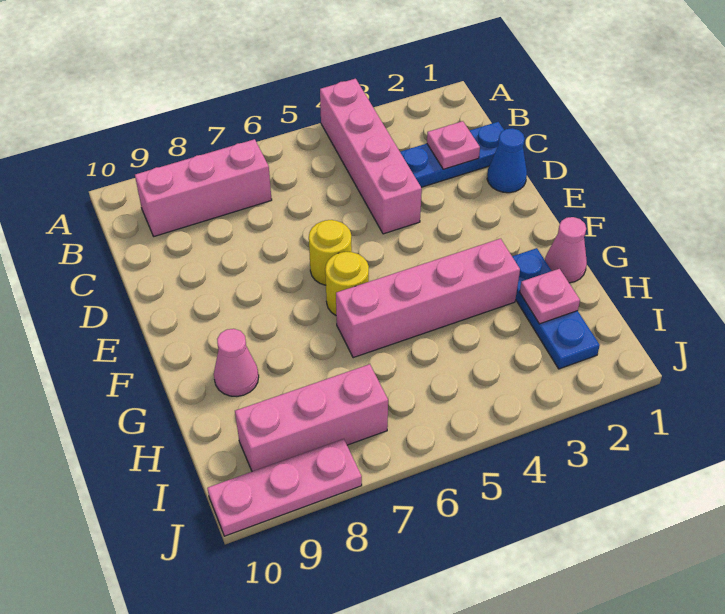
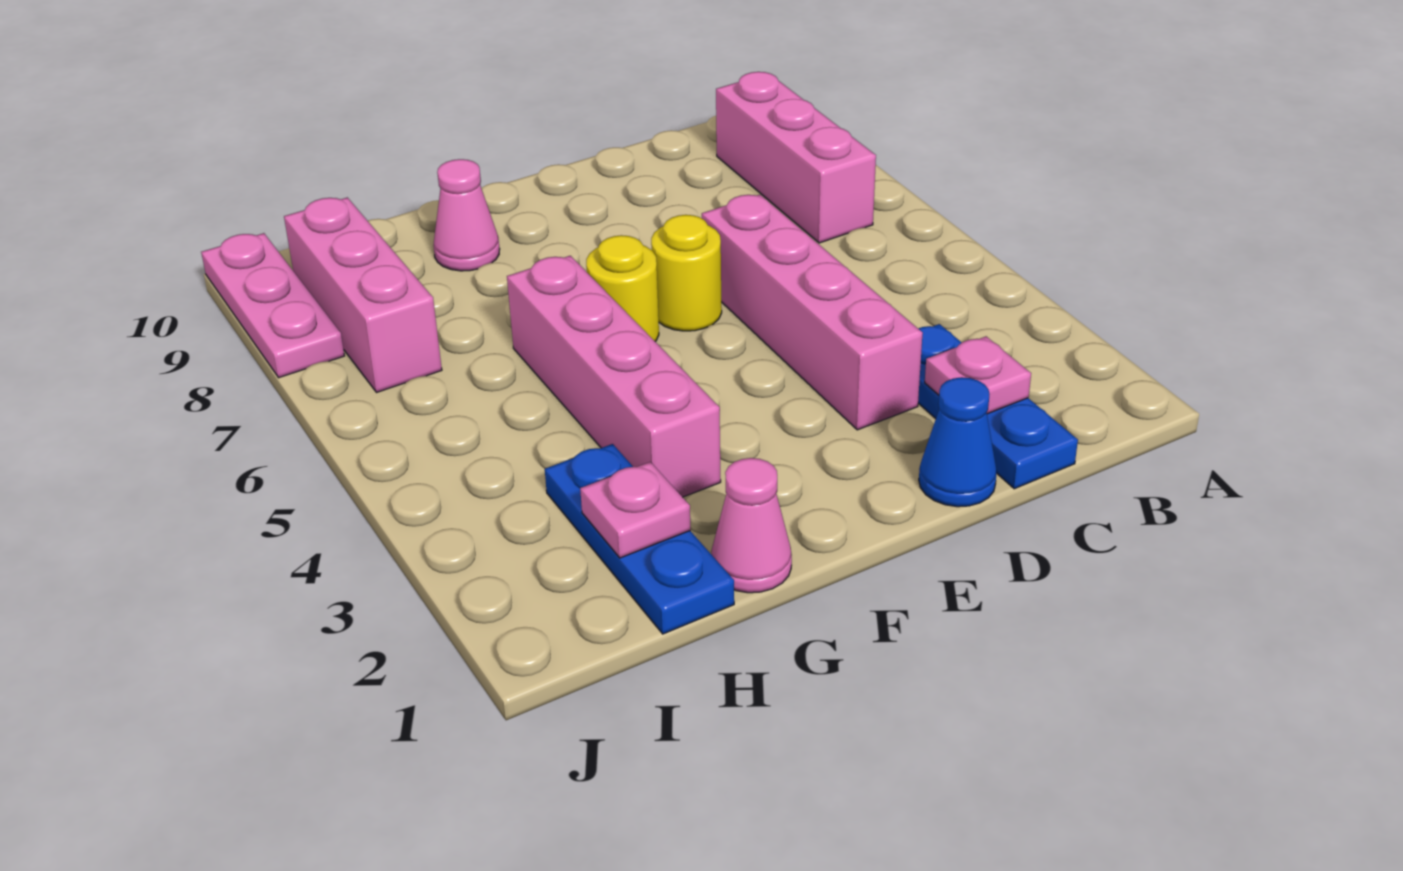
pink 1x4 brick [320,79,422,234] -> pink 1x4 brick turned to [702,195,923,430]
blue 1x3 plate [512,248,600,369] -> blue 1x3 plate turned to [545,444,734,634]

